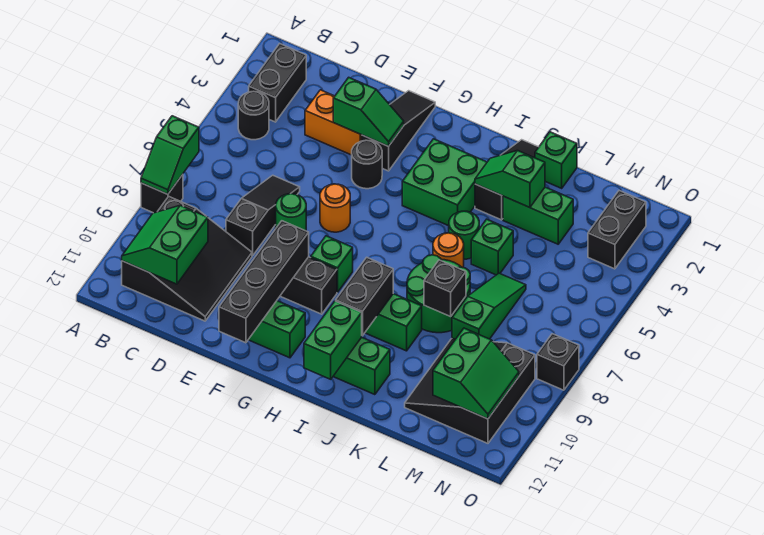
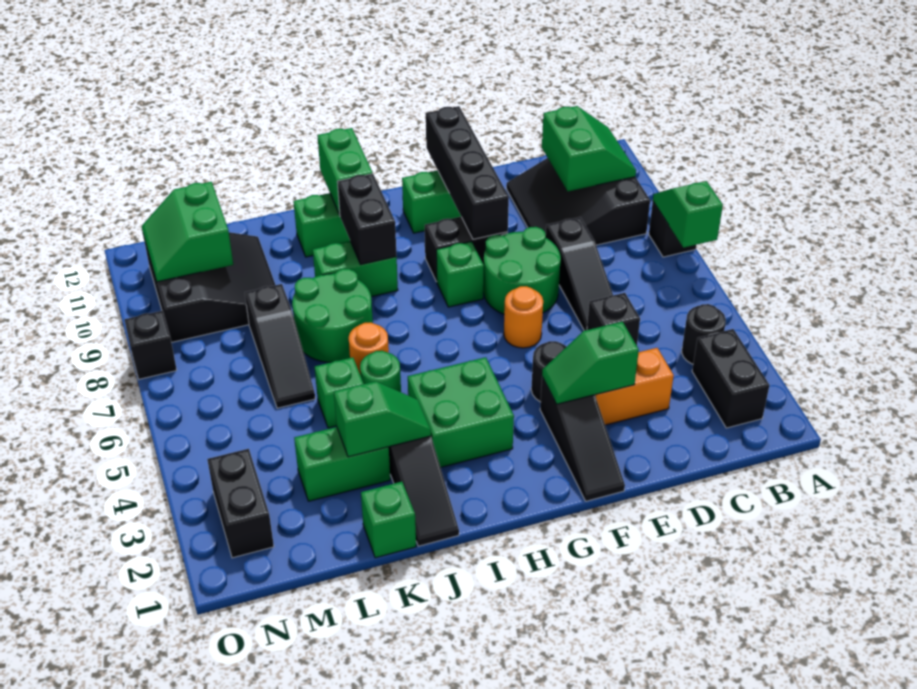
green 1x1 round brick [276,194,306,231] -> green 2x2 round brick [483,227,561,314]
black 1x1 brick [424,260,466,317] -> black 1x1 brick moved to [587,293,640,345]
green 1x3 slope [452,273,526,339] -> black 1x3 slope [245,284,315,408]

